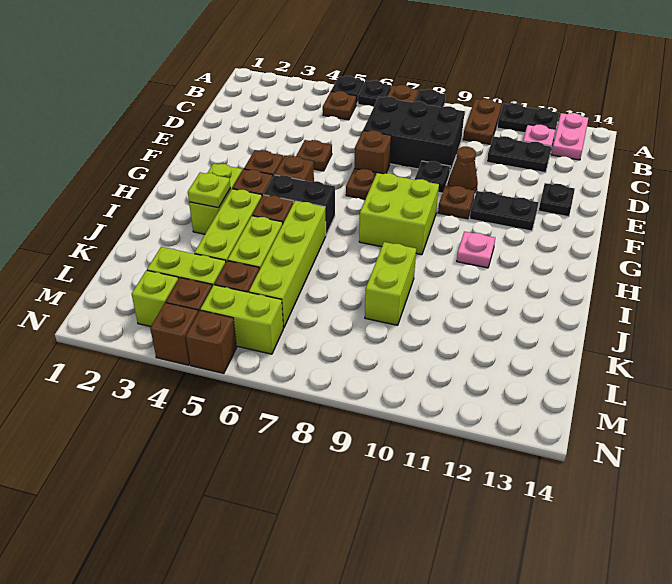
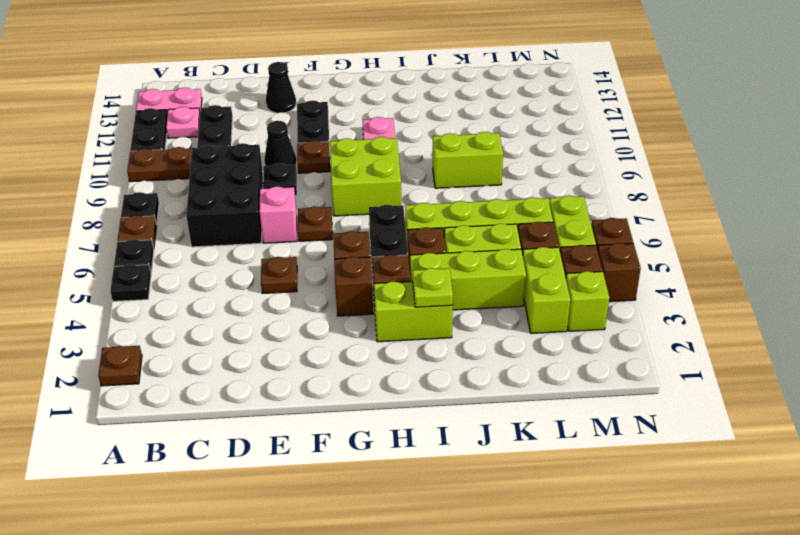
brown 1x1 plate [323,91,356,120] -> brown 1x1 plate moved to [98,346,142,386]
brown 1x1 brick [355,130,391,174] -> pink 1x1 brick [259,186,297,243]
brown 1x1 cone [448,147,478,192] -> black 1x1 cone [264,121,297,166]
black 1x1 plate [539,183,575,217] -> black 1x1 cone [266,62,296,113]

